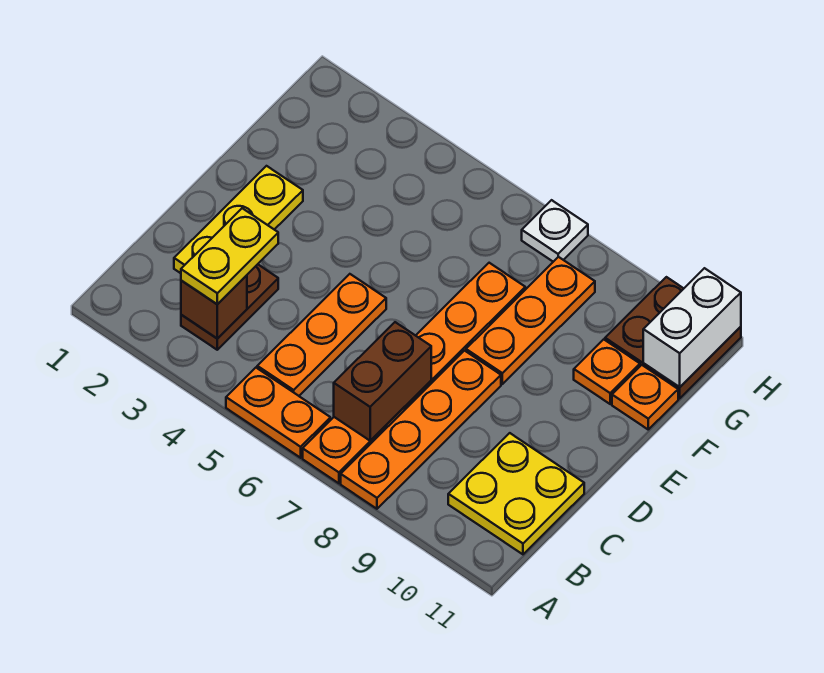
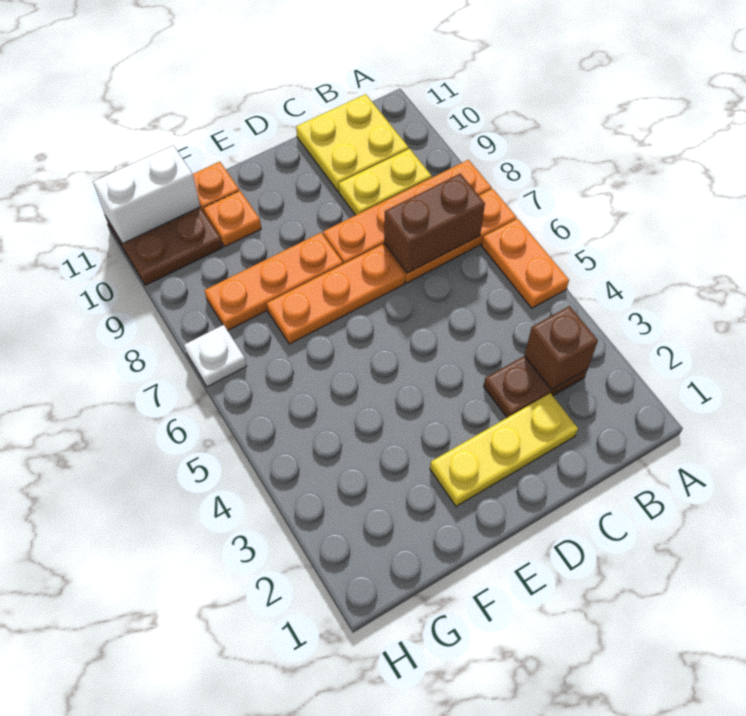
yellow 1x2 plate [181,208,278,304] -> yellow 1x2 plate moved to [339,149,432,215]
orange 1x3 plate [257,274,386,396] -> none

